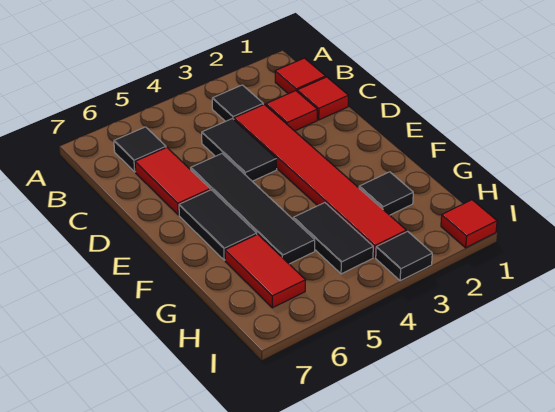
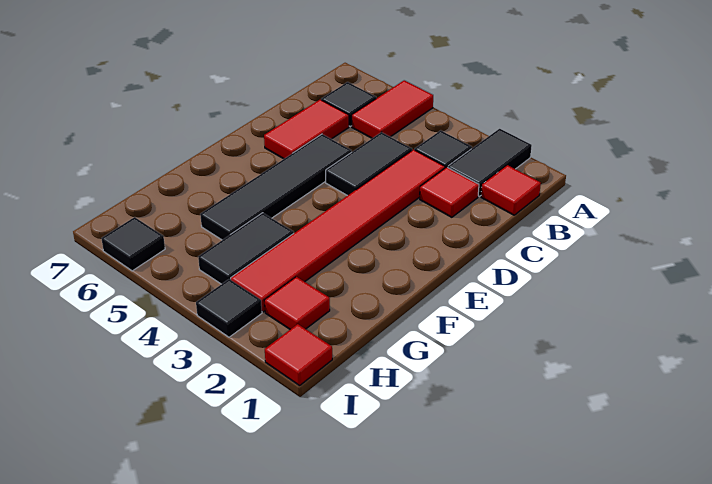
red 1x1 tile [297,77,348,120] -> red 1x1 tile moved to [264,277,330,329]
black 1x2 tile [179,190,257,260] -> black 1x2 tile moved to [448,129,532,196]
black 1x1 tile [359,172,413,215] -> black 1x1 tile moved to [101,217,165,271]
red 1x2 tile [225,234,305,308] -> red 1x2 tile moved to [352,80,433,138]

